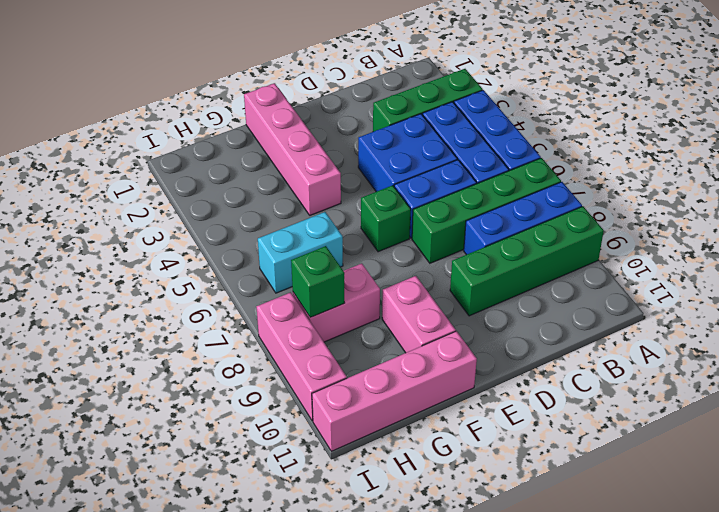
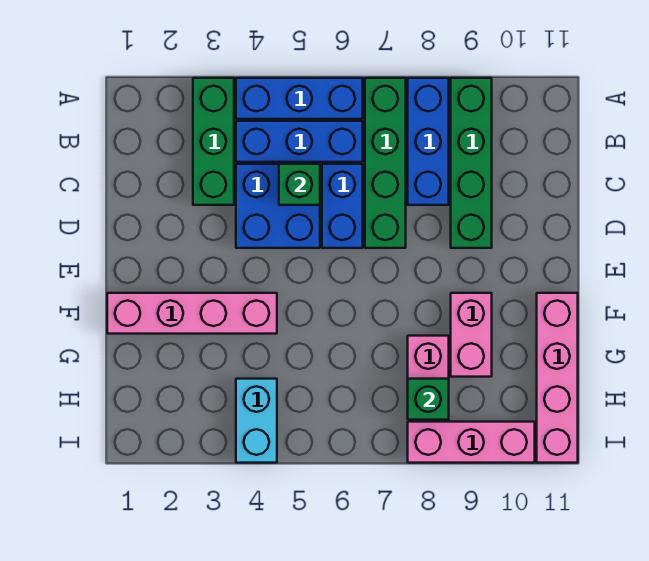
green 1x1 brick [361,185,411,252] -> green 1x1 brick moved to [279,164,320,205]
pink 1x2 brick [382,276,456,353] -> pink 1x2 brick turned to [451,293,492,377]
cyan 1x2 brick [258,212,343,293] -> cyan 1x2 brick moved to [236,379,277,463]

